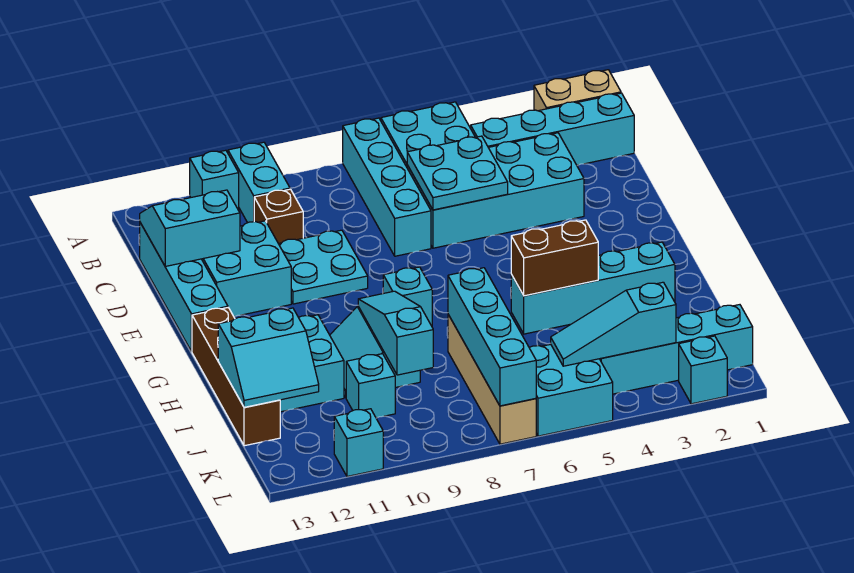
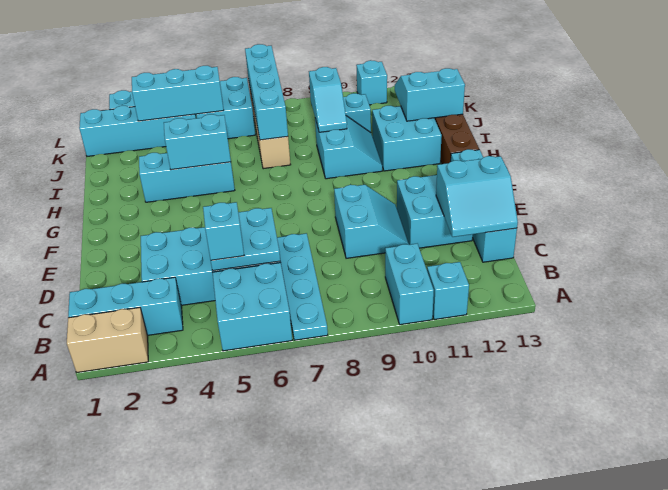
cyan 1x4 brick [343,118,431,256] -> cyan 1x4 plate [277,233,328,340]
cyan 1x4 brick [471,93,634,165] -> cyan 1x3 brick [68,277,183,335]
brown 1x1 brick [254,189,303,244] -> none
cyan 2x2 plate [279,230,368,304] -> cyan 2x2 slope [334,185,409,258]
cyan 1x1 brick [383,267,432,326] -> cyan 1x1 brick moved to [203,202,244,260]
cyan 1x4 brick [511,242,675,334] -> cyan 1x3 brick [139,153,235,202]
brown 1x2 brick [511,220,598,296] -> cyan 1x2 brick [164,114,231,170]
cyan 1x3 slope [358,291,433,375] -> cyan 1x2 slope [309,67,347,132]
cyan 1x3 slope [551,282,676,366] -> cyan 1x3 brick [132,66,224,121]

